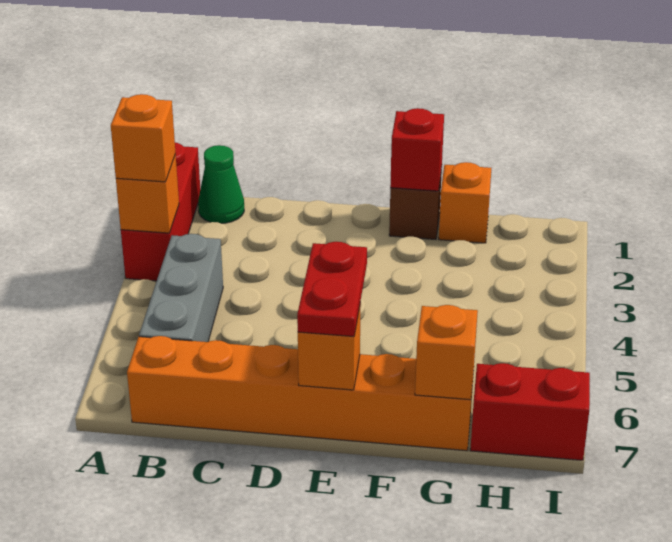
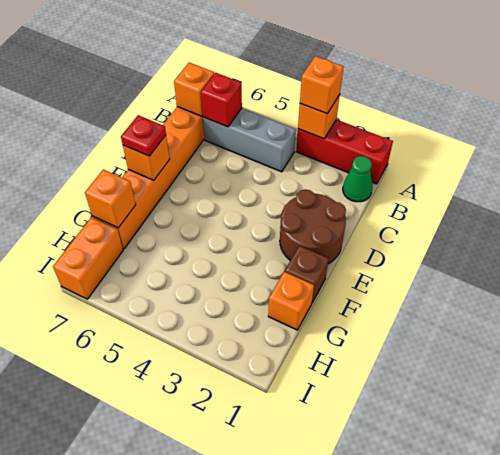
none -> orange 1x1 brick [174,63,214,116]
none -> brown 2x2 round brick [280,189,346,264]
red 1x2 plate [297,242,367,336] -> red 1x1 plate [121,115,166,156]
red 1x1 brick [390,108,444,191] -> red 1x1 brick moved to [201,73,242,127]
red 1x2 brick [470,363,590,460] -> orange 1x2 brick [53,217,123,299]

